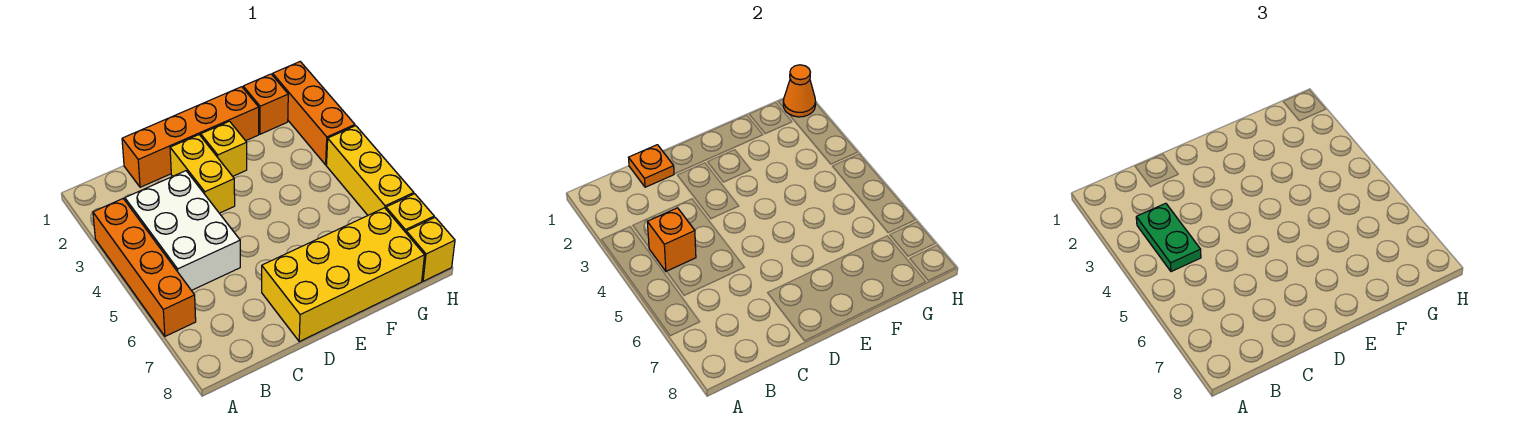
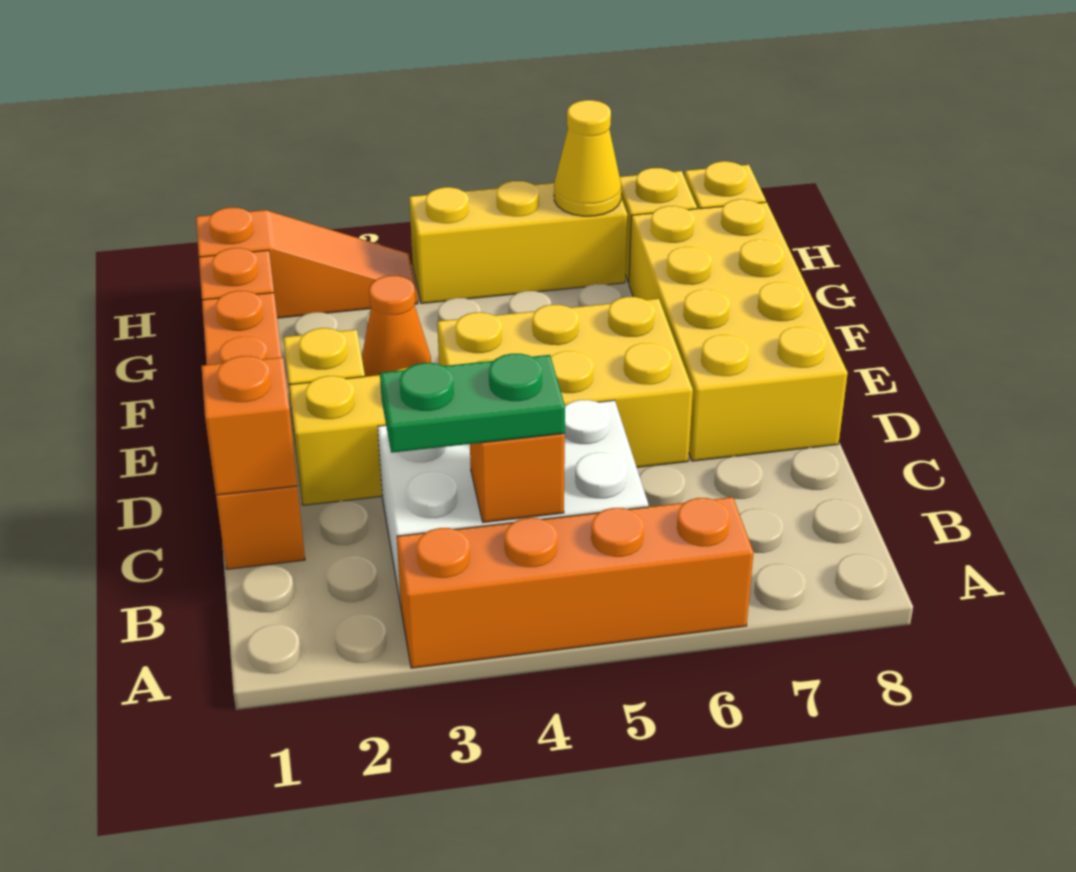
orange 1x1 plate [629,145,674,187] -> orange 1x1 brick [201,356,297,495]
none -> yellow 2x3 brick [437,297,693,467]
orange 1x3 brick [273,62,355,165] -> orange 1x3 slope [196,208,418,318]
orange 1x1 cone [783,65,816,117] -> orange 1x1 cone moved to [362,276,431,377]
none -> yellow 1x1 cone [554,100,621,216]

